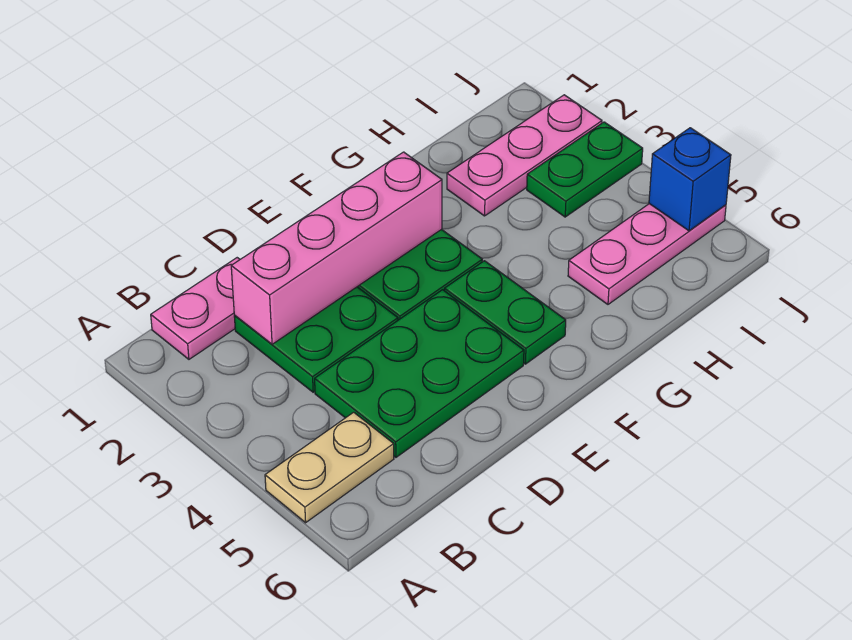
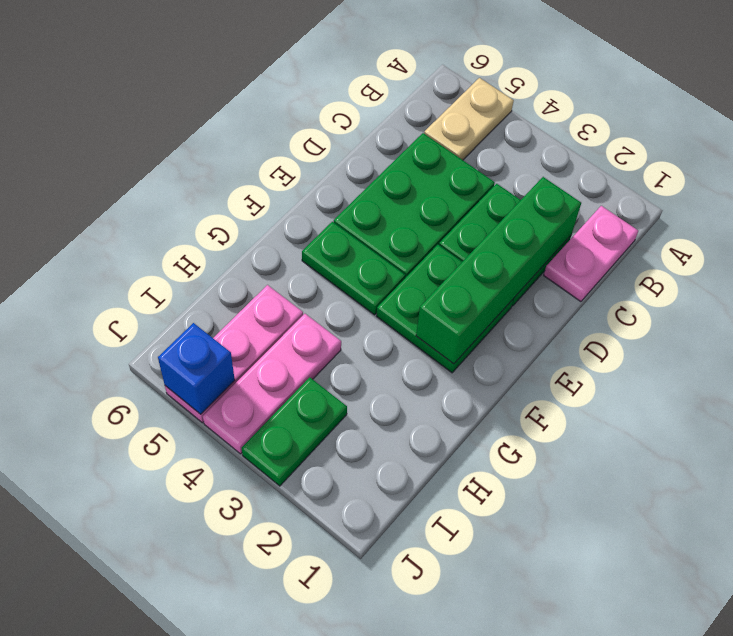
pink 1x4 brick [231,152,442,344] -> green 1x4 brick [416,177,581,364]
pink 1x3 plate [447,95,602,216] -> pink 1x3 plate moved to [203,314,341,454]

